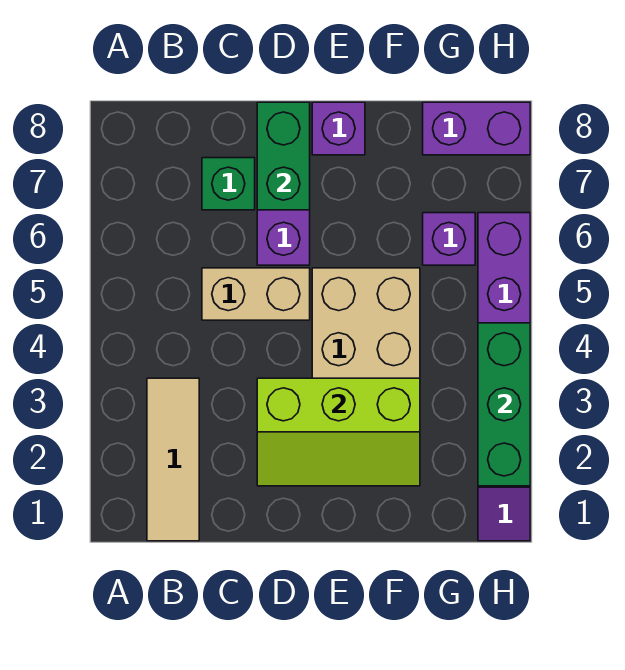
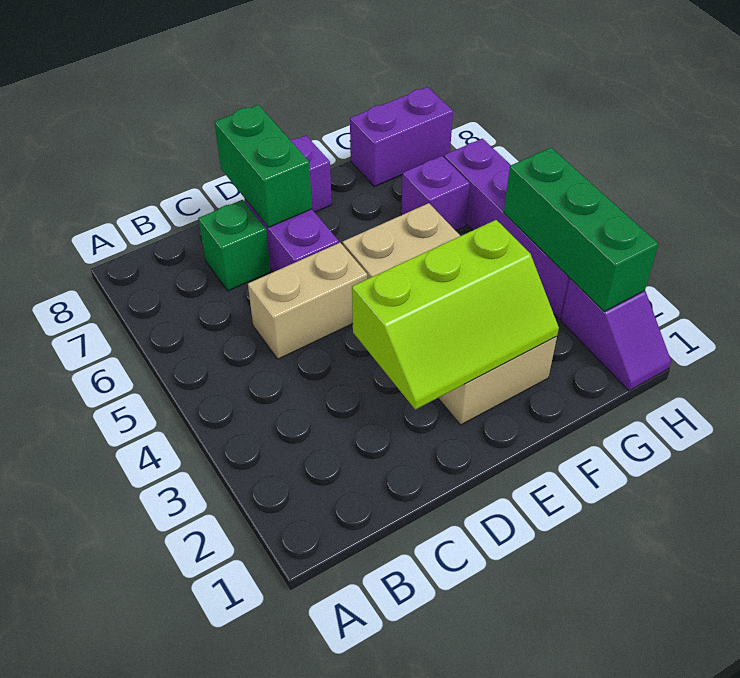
tan 1x3 tile [147,378,199,541] -> none

